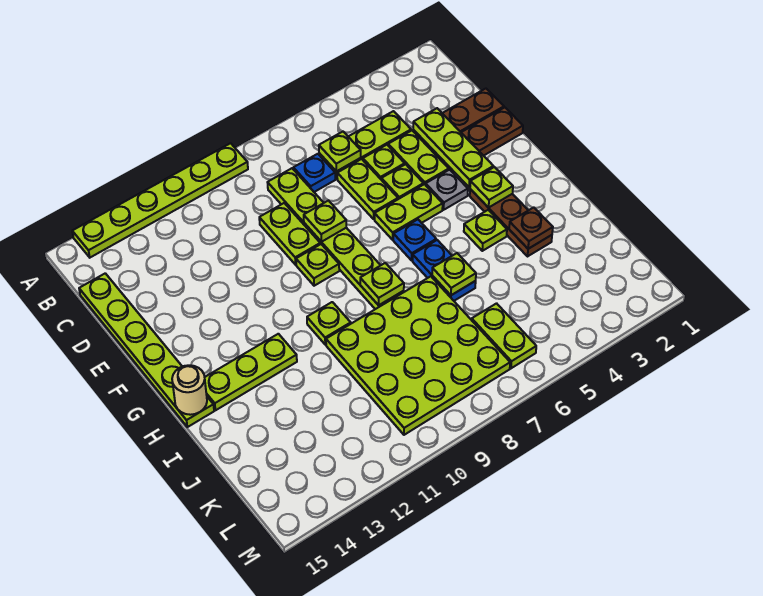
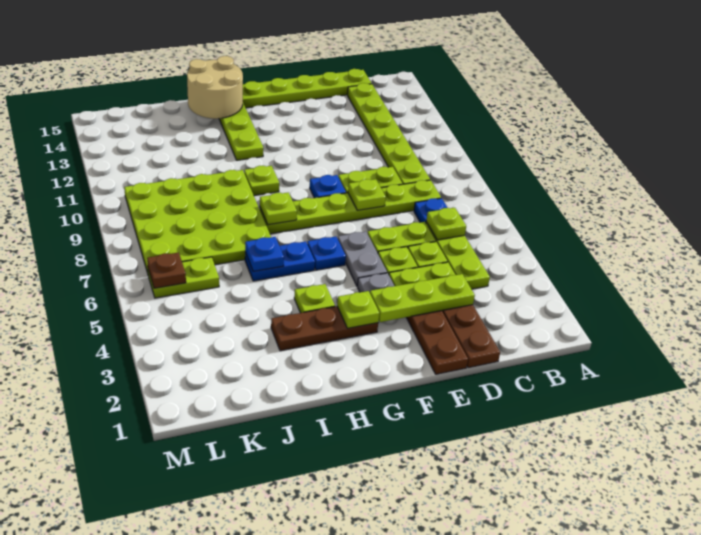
lime 1x6 plate [72,143,248,257] -> lime 1x6 plate moved to [347,83,430,184]
lime 1x2 plate [375,184,443,240] -> grey 1x2 plate [338,232,387,286]
lime 1x1 plate [296,244,339,286] -> blue 1x1 plate [310,175,346,198]
tan 1x1 round brick [172,365,207,415] -> tan 2x2 round brick [187,56,243,119]
brown 1x1 plate [509,207,553,249] -> brown 1x1 plate moved to [147,252,186,288]
lime 1x1 plate [432,253,476,295] -> blue 1x1 plate [245,237,284,271]

